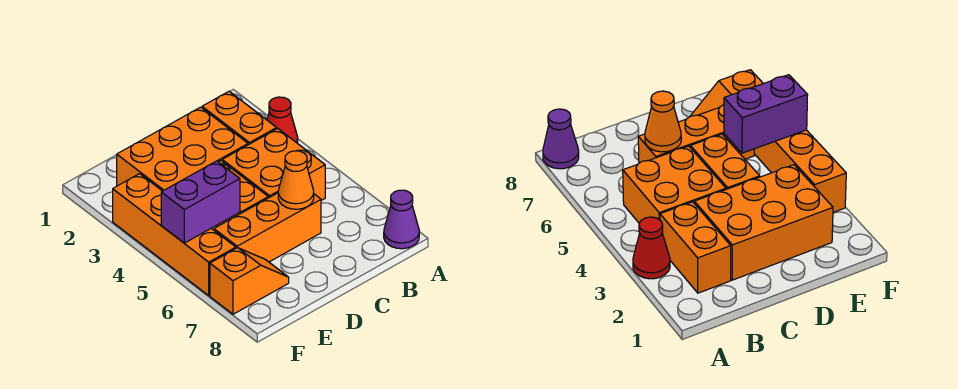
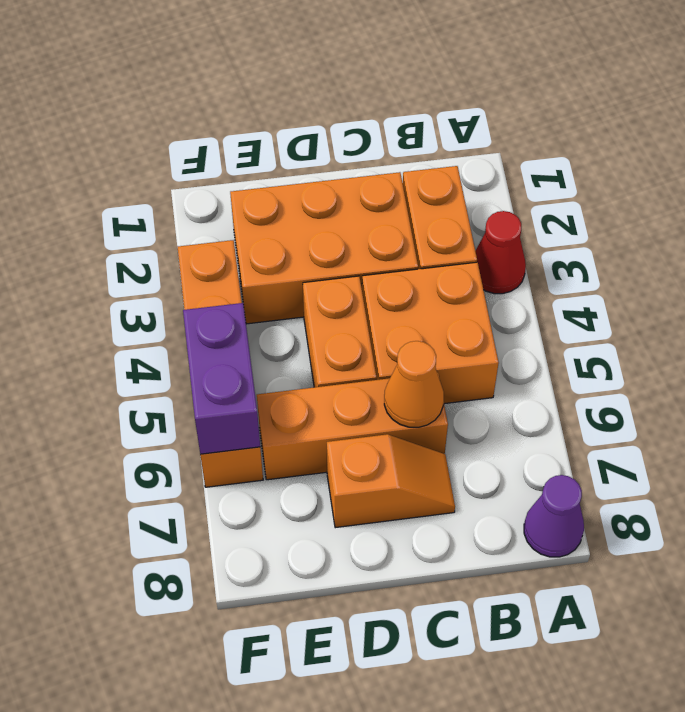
purple 1x2 brick [161,161,240,243] -> purple 1x2 brick turned to [183,303,260,454]
orange 1x2 slope [210,248,289,314] -> orange 1x2 slope moved to [327,434,455,528]

